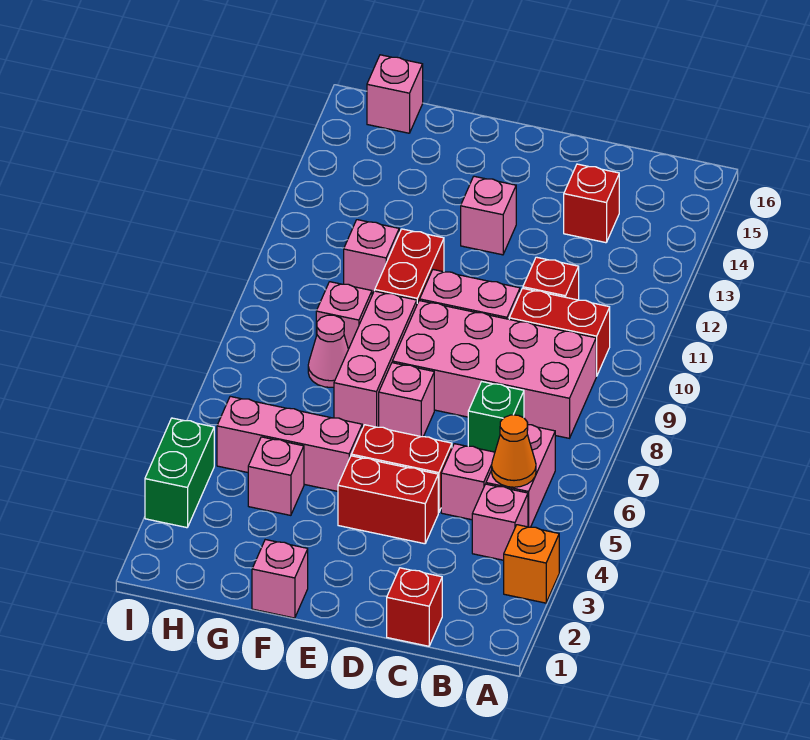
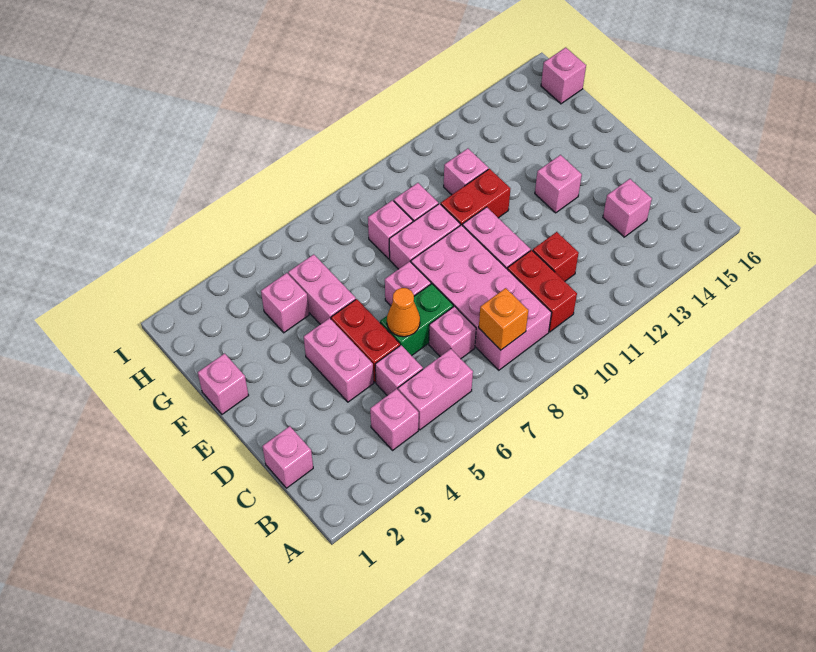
orange 1x1 brick [504,525,559,603] -> orange 1x1 brick moved to [479,288,528,350]
orange 1x1 cone [492,415,536,487] -> orange 1x1 cone moved to [387,288,420,337]
red 1x1 brick [387,568,442,646] -> pink 1x1 brick [262,426,313,488]
green 1x1 brick [468,382,524,452] -> pink 1x1 brick [429,306,476,359]
red 1x1 brick [564,164,619,243] -> pink 1x1 brick [603,179,652,237]
red 1x2 brick [338,456,438,544] -> pink 1x2 brick [304,318,374,402]
pink 1x3 brick [217,396,362,491] -> pink 1x2 brick [288,254,356,324]
pink 1x3 brick [334,291,417,429] -> pink 1x2 brick [389,204,460,269]
pink 1x1 cone [308,315,348,387] -> pink 1x1 brick [368,200,413,259]
green 1x2 brick [145,418,214,528] -> green 1x2 brick moved to [380,284,453,356]

